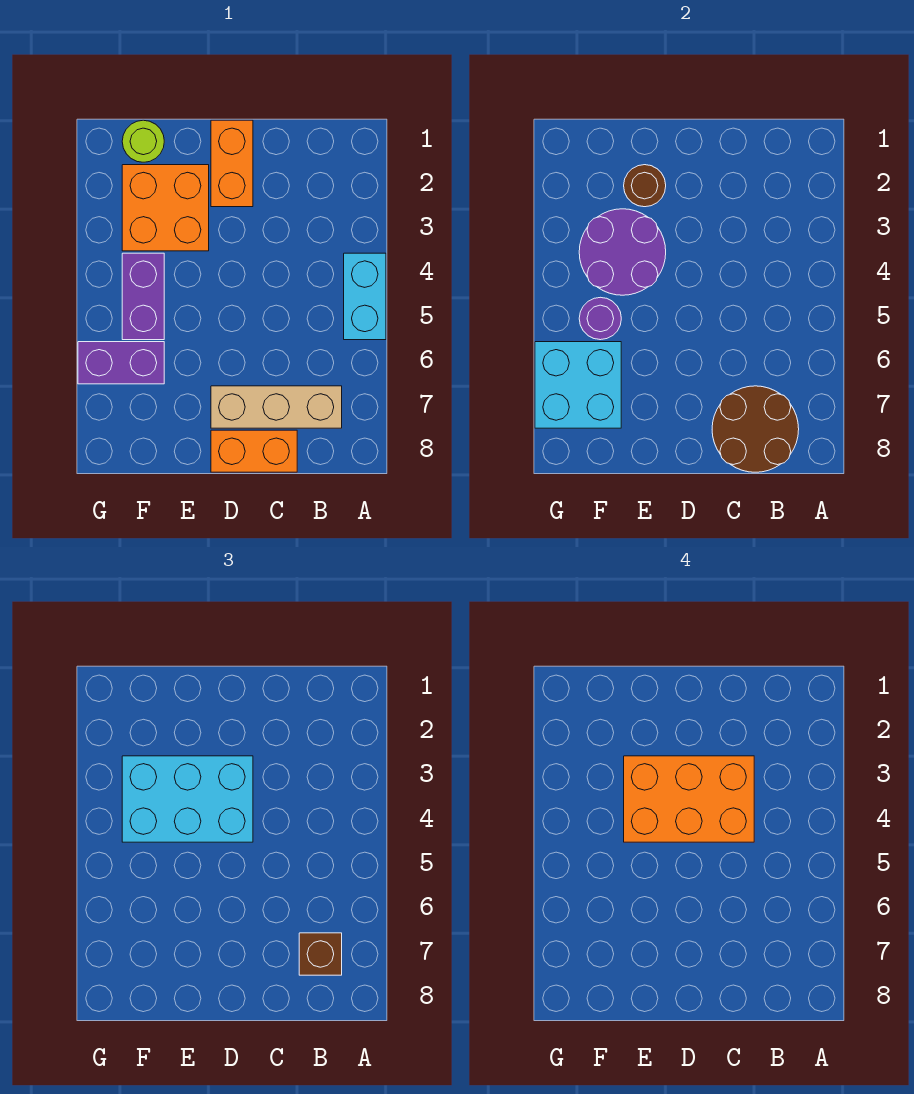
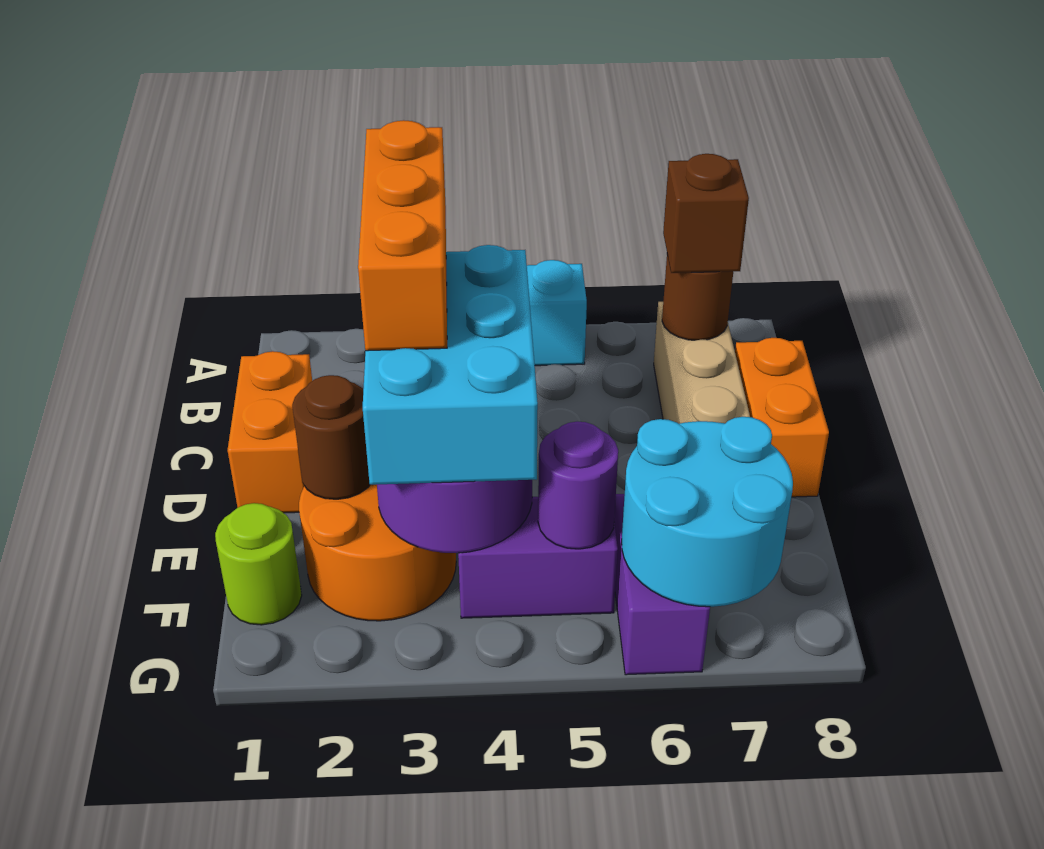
brown 2x2 round brick [712,386,799,472] -> brown 1x1 round brick [662,254,733,340]
orange 2x3 brick [624,756,754,842] -> orange 1x3 brick [358,120,447,351]
orange 1x2 brick [211,120,253,207] -> orange 1x2 brick turned to [228,351,312,513]
orange 2x2 brick [122,165,209,251] -> orange 2x2 round brick [299,485,456,621]
cyan 2x2 brick [535,342,621,428] -> cyan 2x2 round brick [622,417,793,607]

